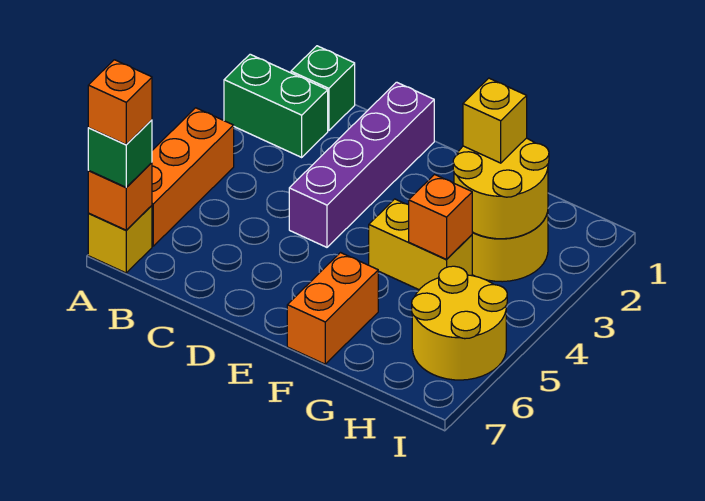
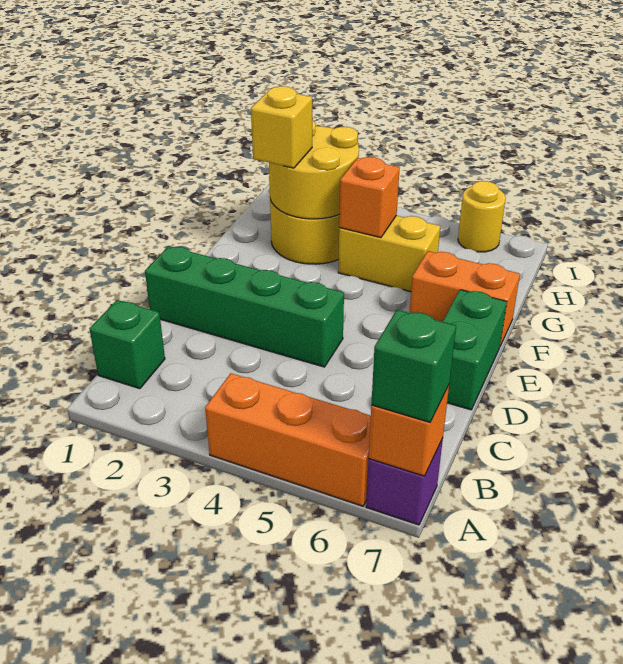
green 1x2 brick [224,54,328,157] -> green 1x2 brick moved to [443,290,507,410]
yellow 1x1 brick [88,206,152,273] -> purple 1x1 brick [366,438,443,525]
orange 1x1 brick [88,60,152,145] -> none
purple 1x4 brick [289,82,434,247] -> green 1x4 brick [145,246,344,367]
yellow 1x2 brick [369,199,472,290] -> yellow 1x2 brick turned to [338,215,440,292]
yellow 2x2 round brick [412,266,507,380] -> yellow 1x1 round brick [458,181,506,252]

